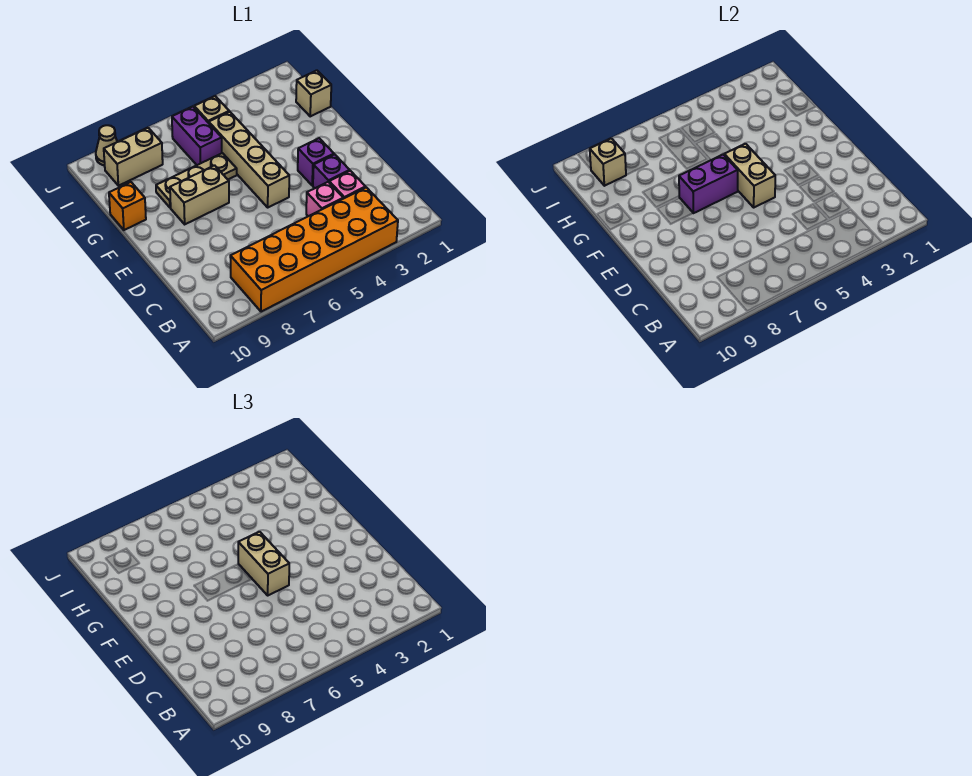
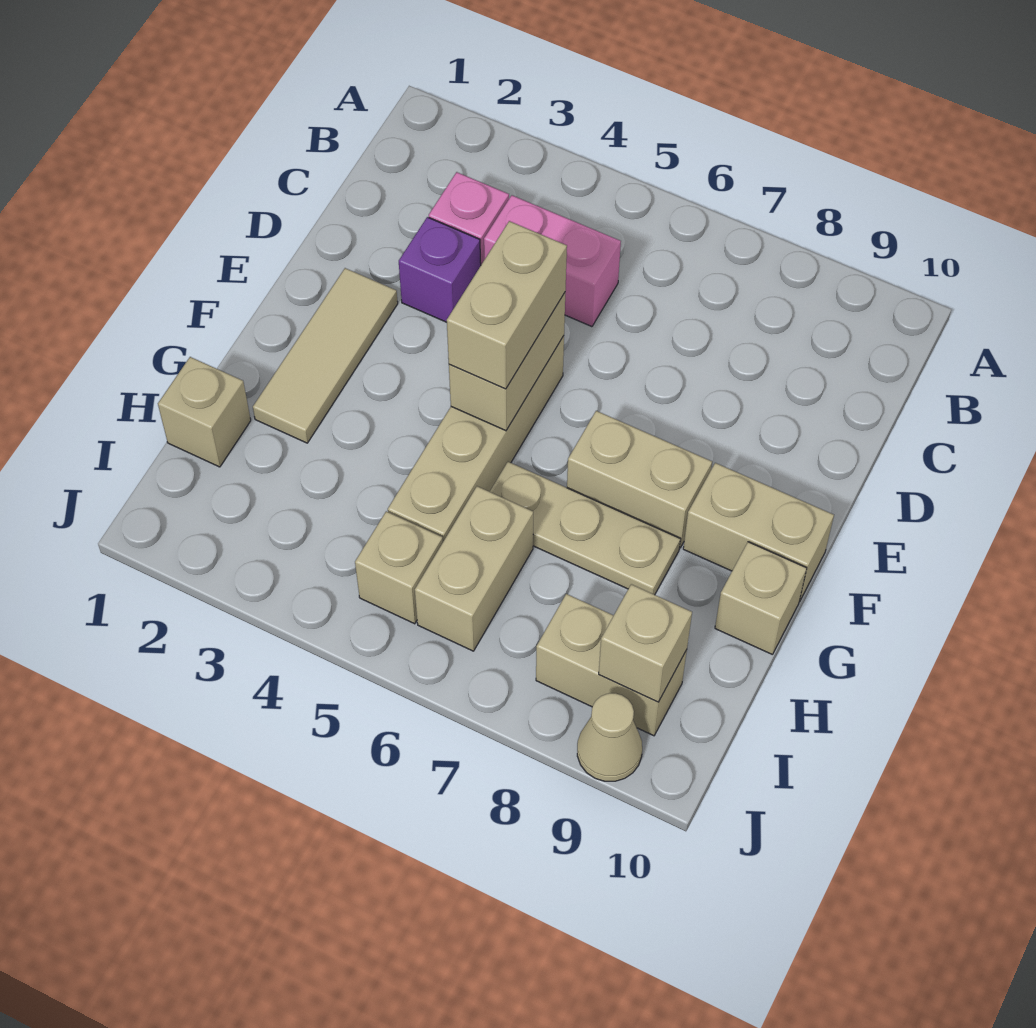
orange 2x6 brick [230,187,398,312] -> none
pink 1x1 brick [306,182,343,216] -> pink 1x2 brick [484,195,621,327]
none -> tan 1x3 tile [253,268,398,443]
purple 1x1 brick [298,138,334,185] -> none
purple 1x2 brick [679,155,738,213] -> none
none -> tan 1x2 brick [683,463,834,601]
orange 1x1 brick [109,182,146,230] -> tan 1x1 brick [715,542,807,655]
purple 1x2 brick [172,107,222,165] -> tan 1x2 brick [415,486,533,651]

